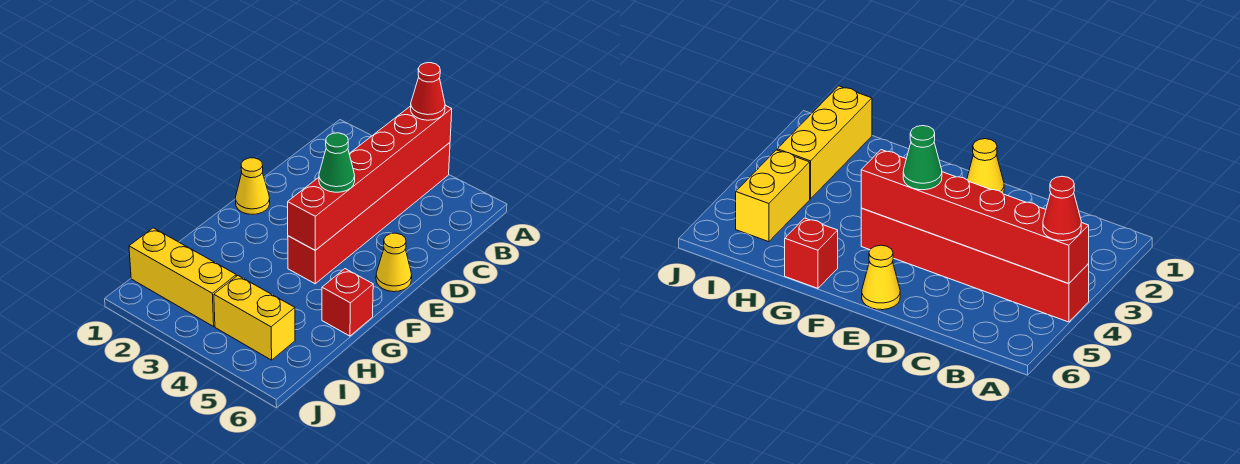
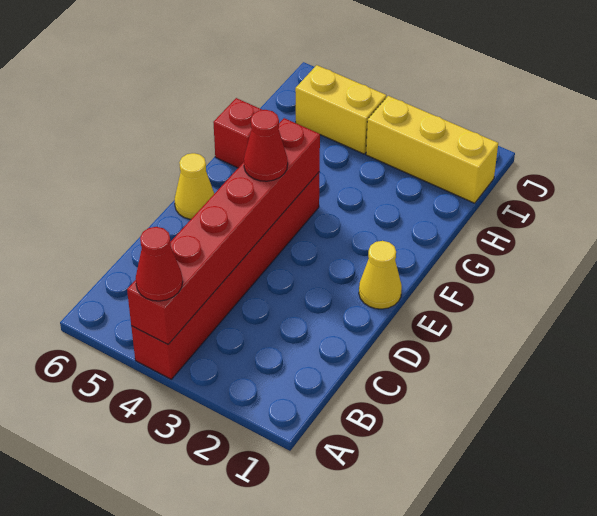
green 1x1 cone [319,133,355,192] -> red 1x1 cone [244,110,288,181]

